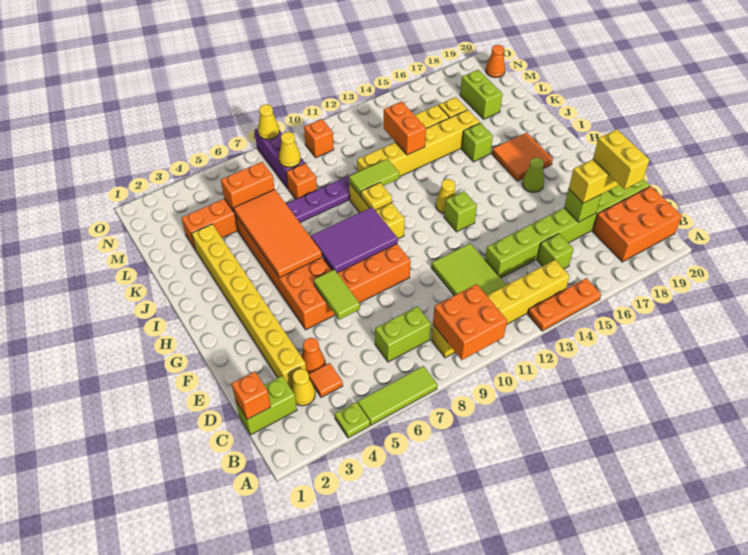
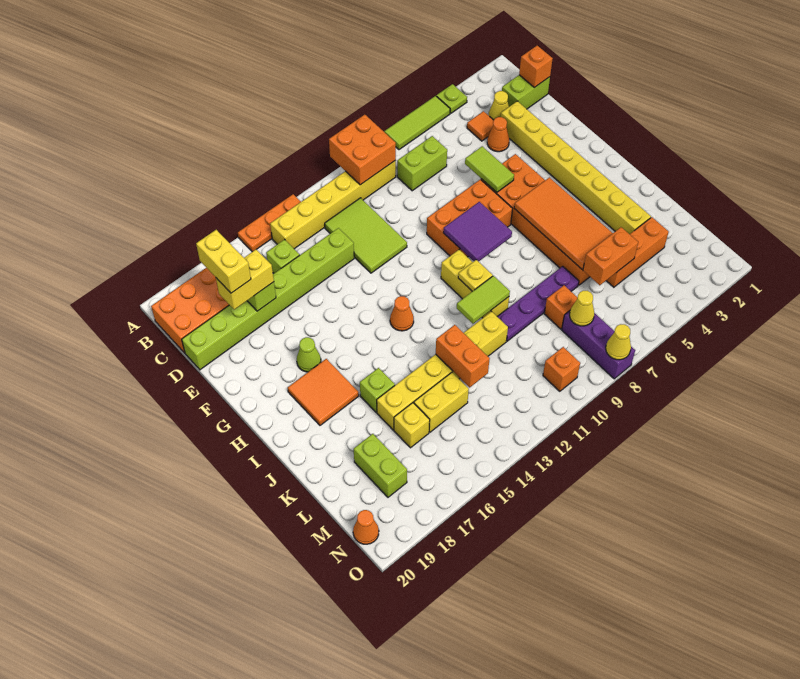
purple 2x3 tile [311,207,398,273] -> purple 2x2 tile [443,202,512,262]
lime 1x1 brick [444,191,477,232] -> none
yellow 1x1 cone [436,179,456,213] -> orange 1x1 cone [390,296,414,331]

